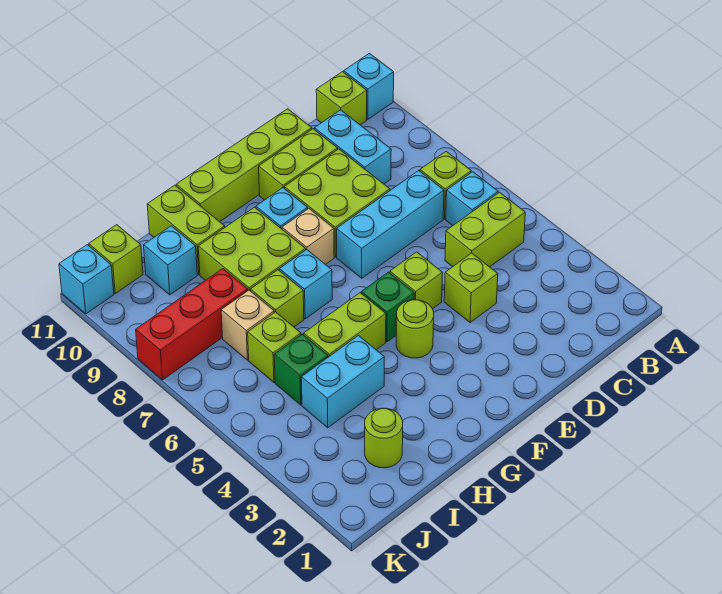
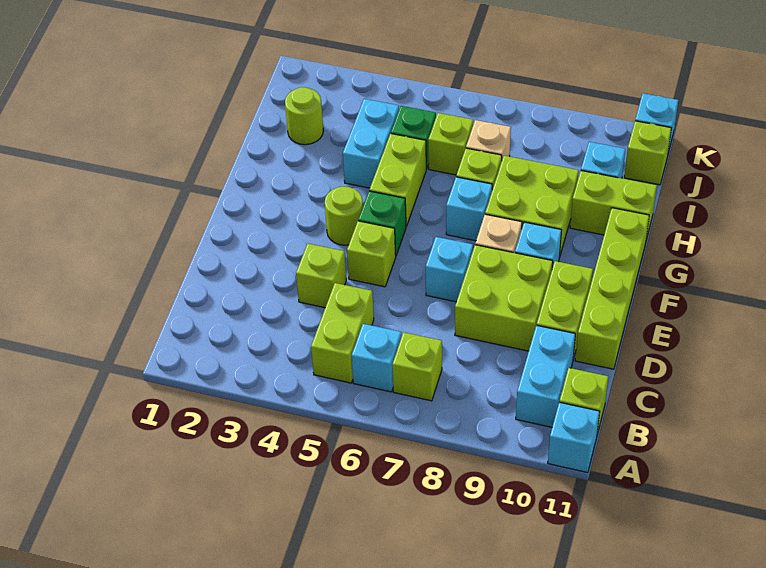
cyan 1x3 brick [337,171,444,278] -> cyan 1x1 brick [426,237,473,302]
cyan 1x2 brick [314,110,391,184] -> cyan 1x2 brick turned to [516,325,575,427]
red 1x3 brick [136,269,248,380] -> none

